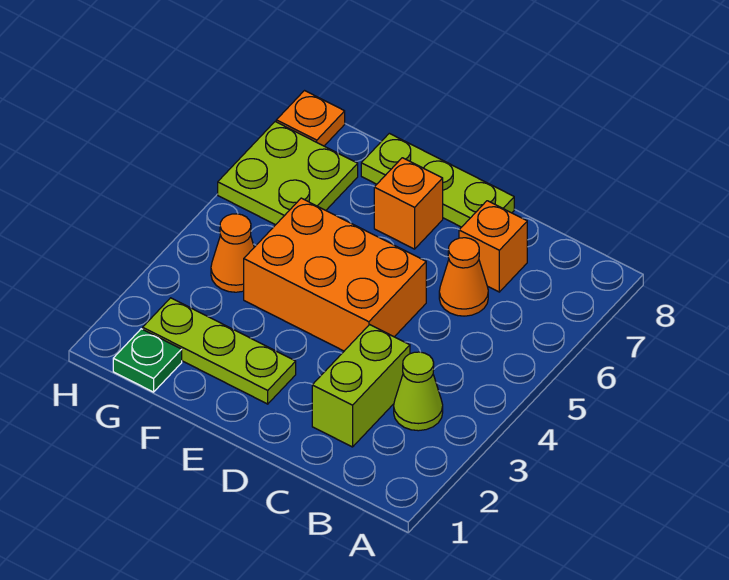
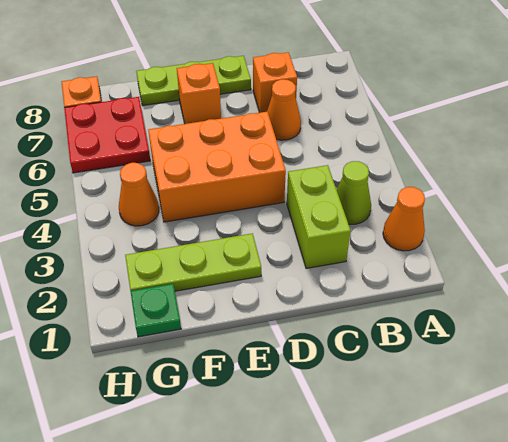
none -> orange 1x1 cone [383,187,425,251]
lime 2x2 plate [218,122,358,225] -> red 2x2 plate [64,97,150,173]

